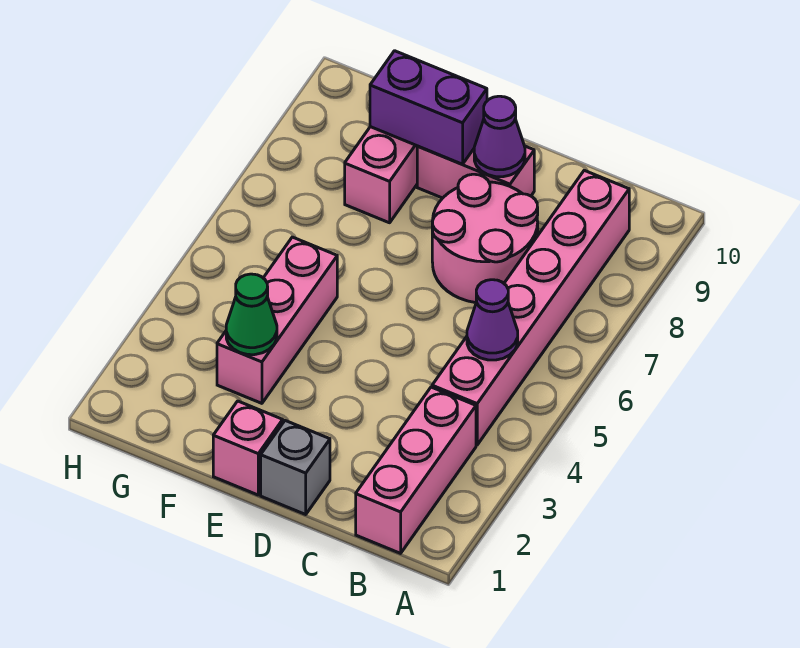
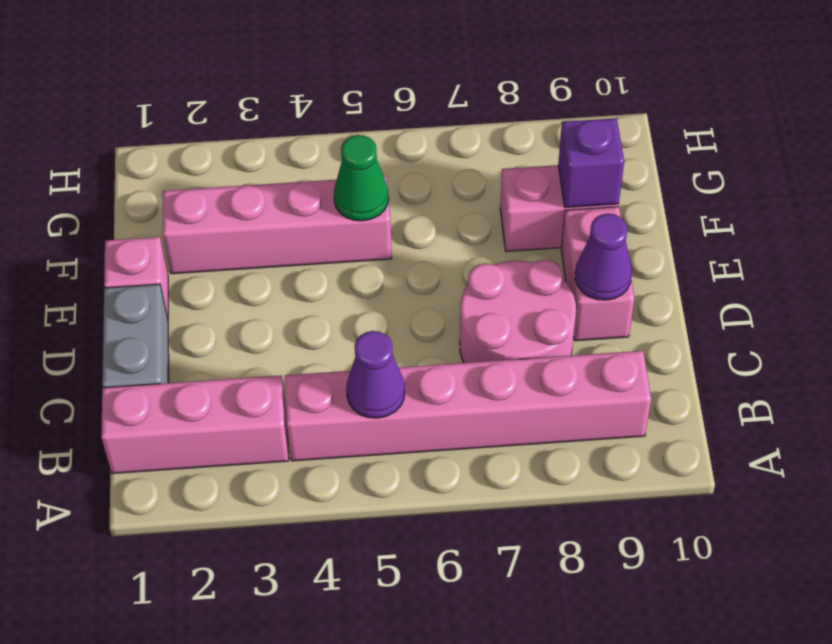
grey 1x1 brick [261,421,330,514] -> grey 1x2 brick [102,284,169,388]
purple 1x2 brick [370,51,487,164] -> purple 1x1 brick [558,118,624,207]
pink 1x3 brick [217,237,337,403] -> pink 1x4 brick [163,176,392,274]
green 1x1 cone [226,274,277,355] -> green 1x1 cone moved to [334,135,389,221]

